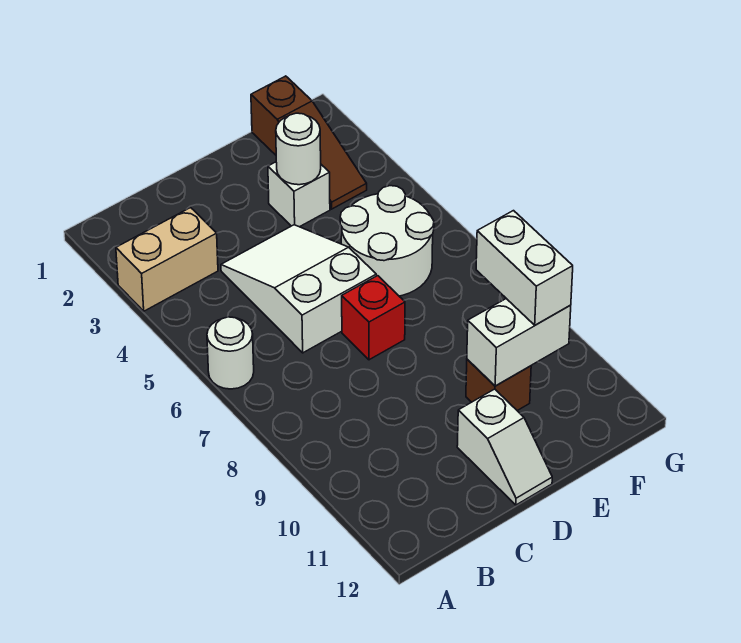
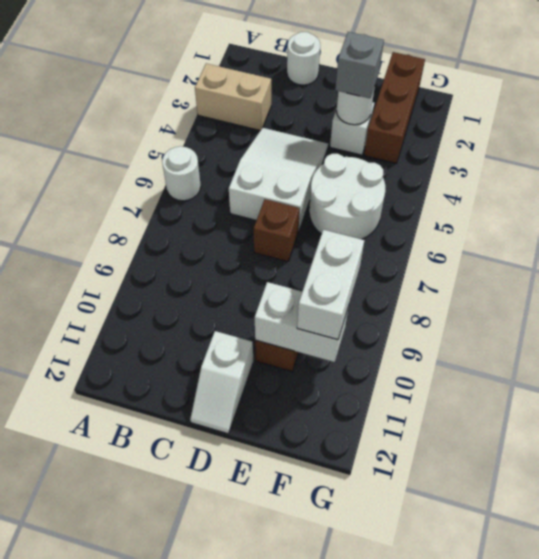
none -> white 1x1 round brick [287,32,320,85]
red 1x1 brick [342,276,405,360] -> brown 1x1 brick [253,199,300,262]
none -> grey 1x1 brick [335,32,384,98]
brown 1x3 slope [251,76,367,209] -> brown 1x3 brick [364,52,425,164]

